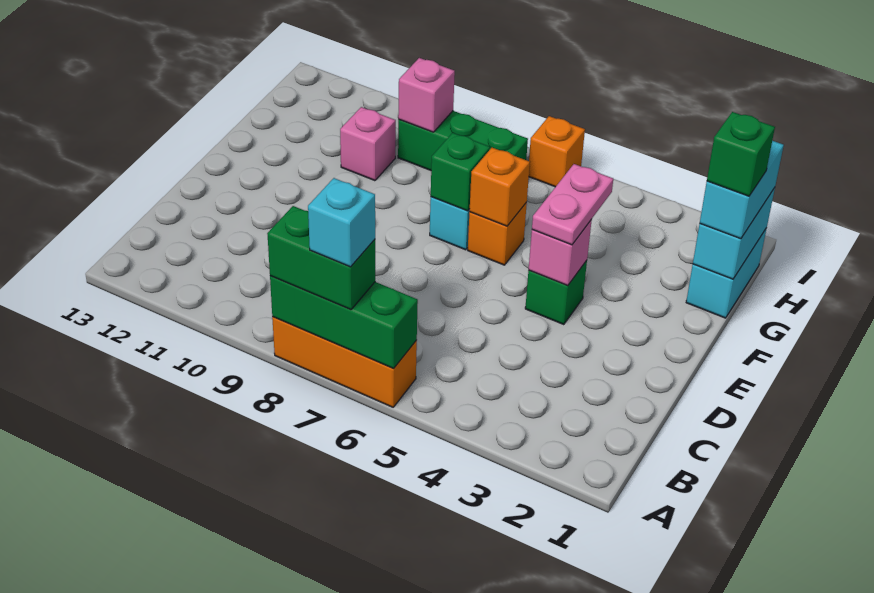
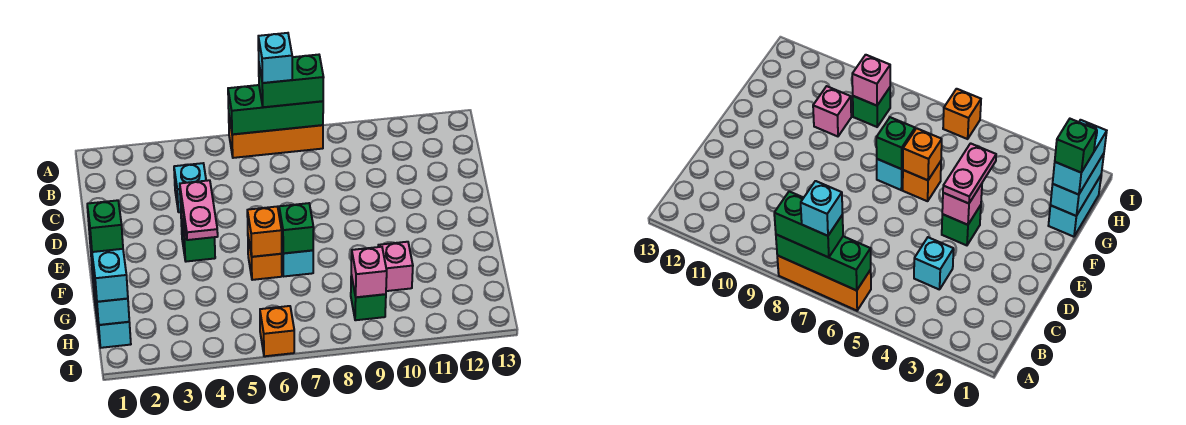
none -> cyan 1x1 brick [174,163,206,212]
green 1x3 brick [398,111,528,170] -> green 1x1 brick [351,275,386,320]

